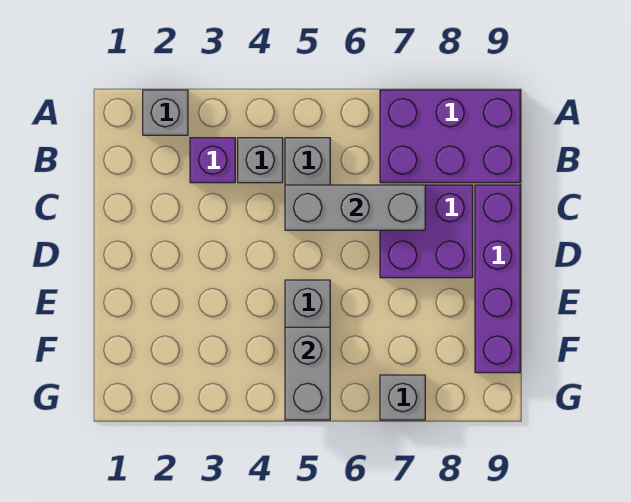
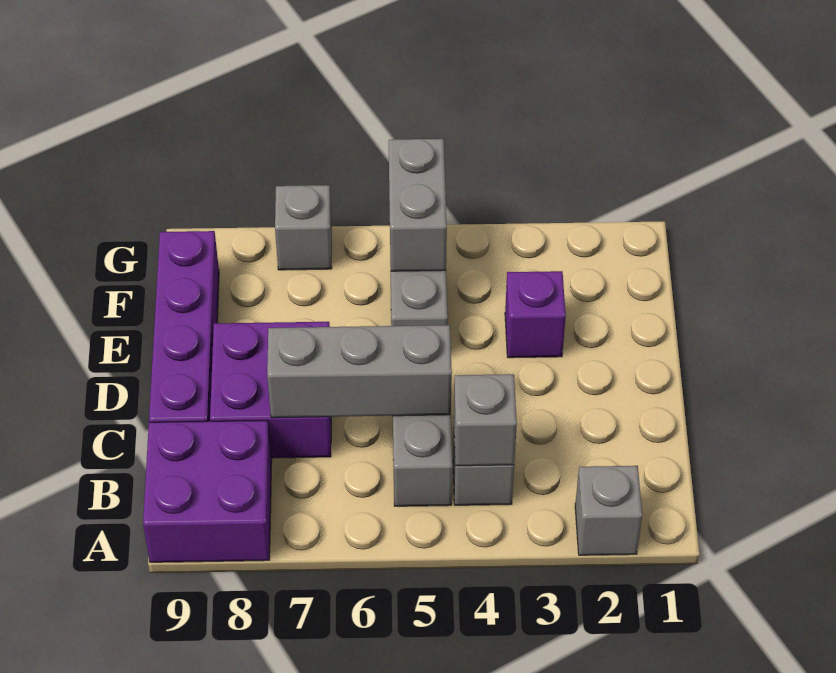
purple 2x3 brick [380,90,520,183] -> purple 2x2 brick [143,420,272,562]
purple 1x1 brick [190,138,235,183] -> purple 1x1 brick moved to [505,271,566,358]
none -> grey 1x1 brick [454,374,517,466]

